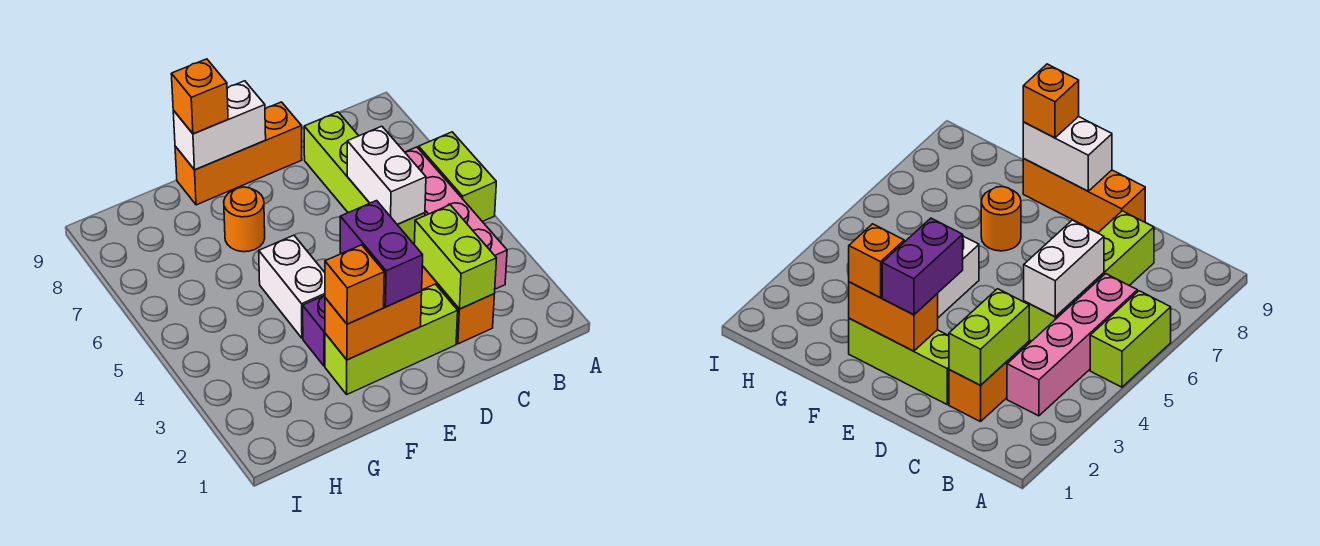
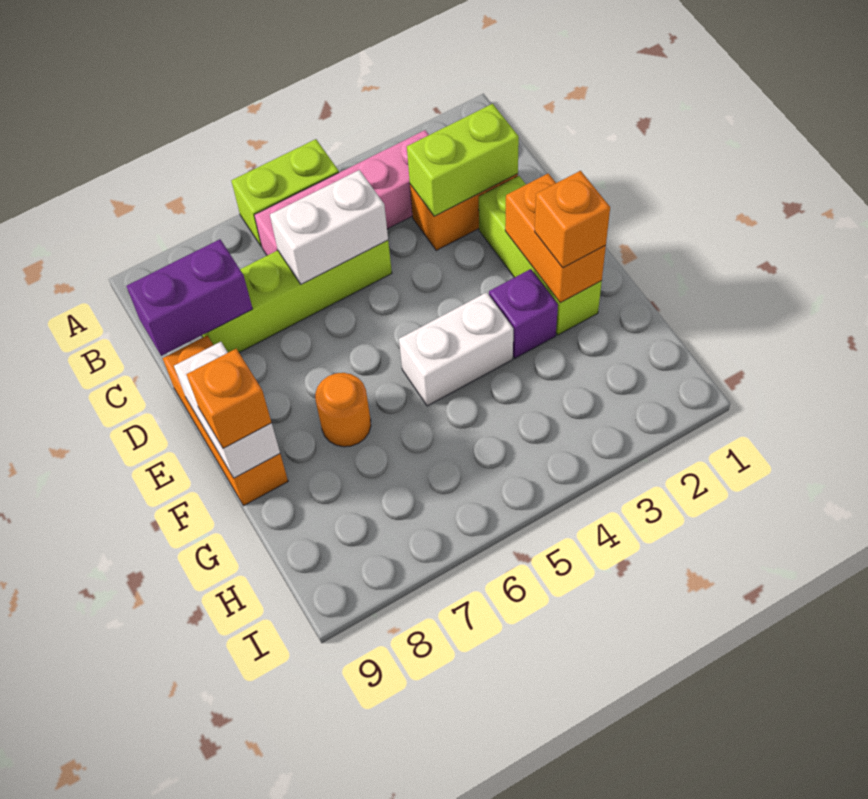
purple 1x2 brick [340,201,423,307] -> purple 1x2 brick moved to [126,239,253,356]

